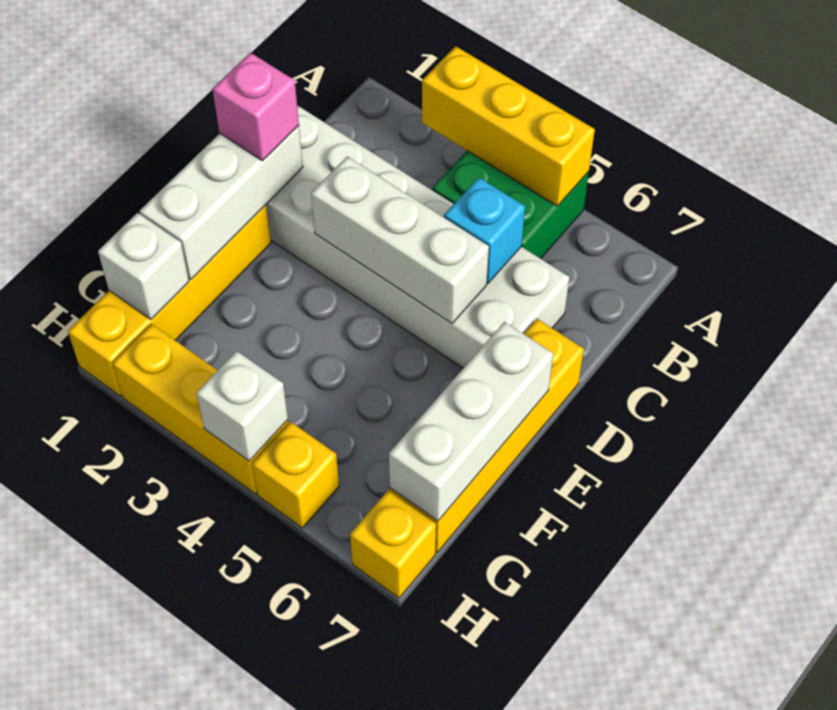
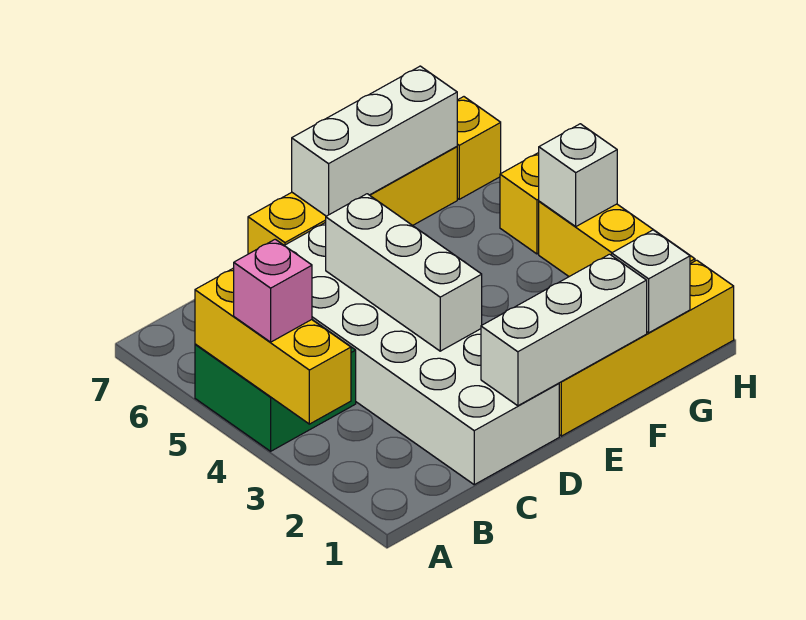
cyan 1x1 brick [444,178,525,283] -> none
pink 1x1 brick [213,53,299,161] -> pink 1x1 brick moved to [234,239,312,342]

